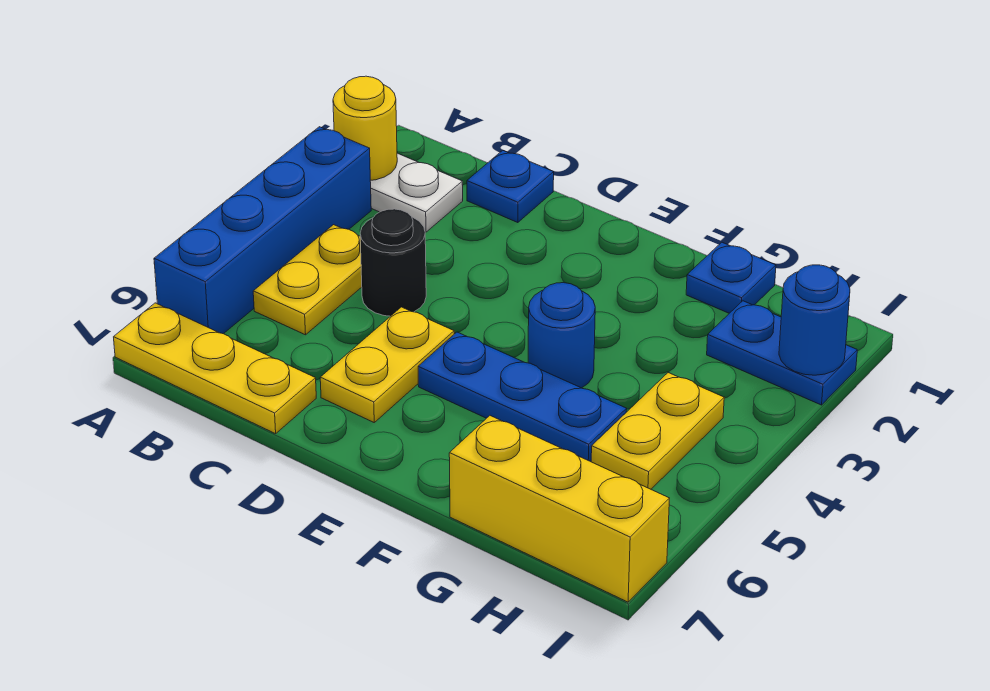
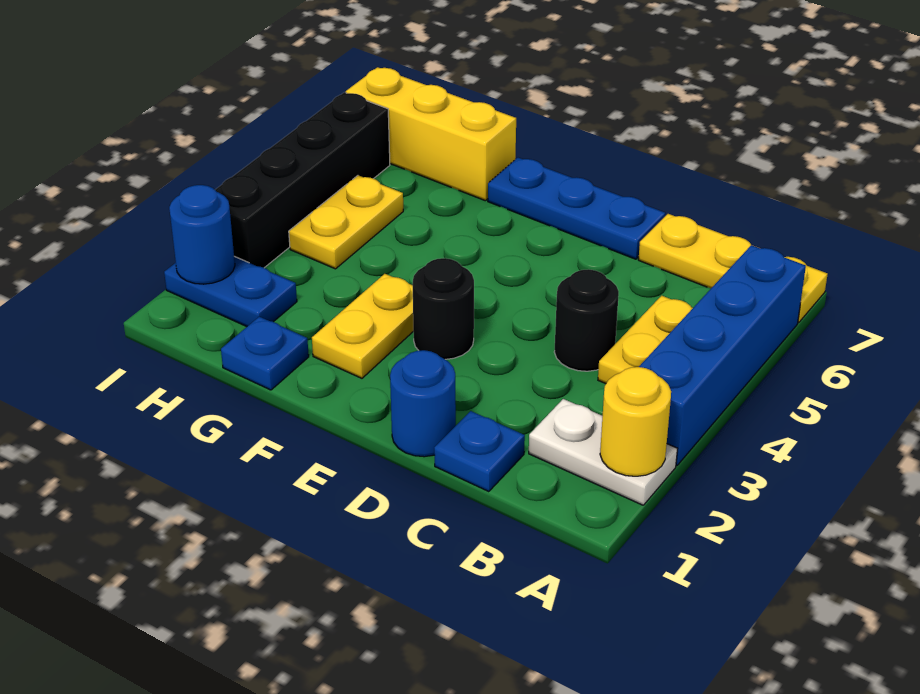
yellow 1x2 plate [320,307,454,422] -> yellow 1x2 plate moved to [312,274,413,378]
none -> black 1x1 round brick [413,258,474,359]
blue 1x3 plate [418,332,627,462] -> blue 1x3 plate moved to [488,158,665,259]
blue 1x1 round brick [528,283,595,388] -> blue 1x1 round brick moved to [390,350,456,457]
none -> black 1x4 brick [215,92,390,268]

